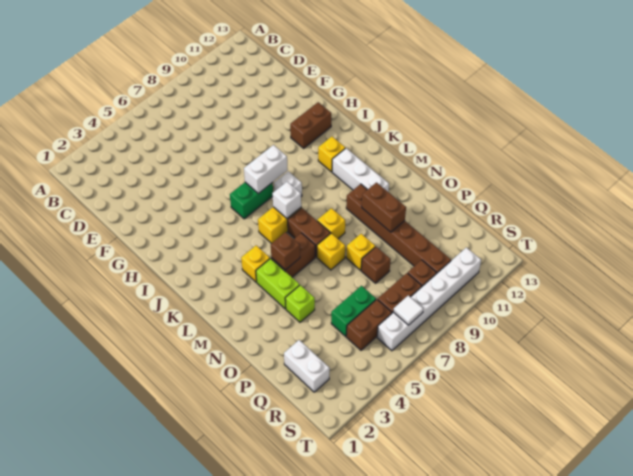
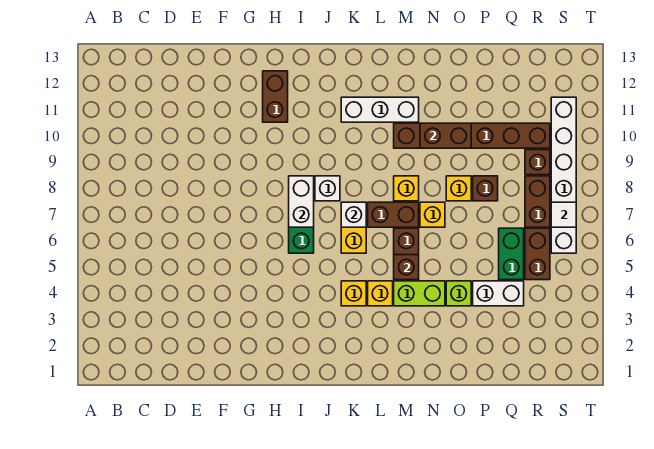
yellow 1x1 brick [318,137,345,172] -> yellow 1x1 brick moved to [341,281,366,306]
white 1x2 brick [284,340,330,392] -> white 1x2 brick moved to [473,281,524,306]

